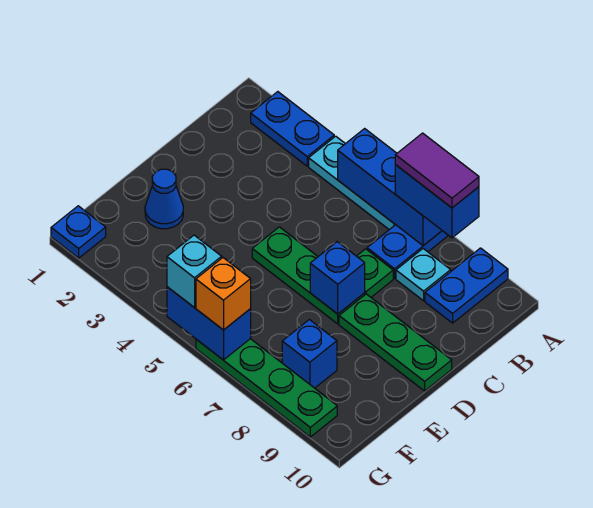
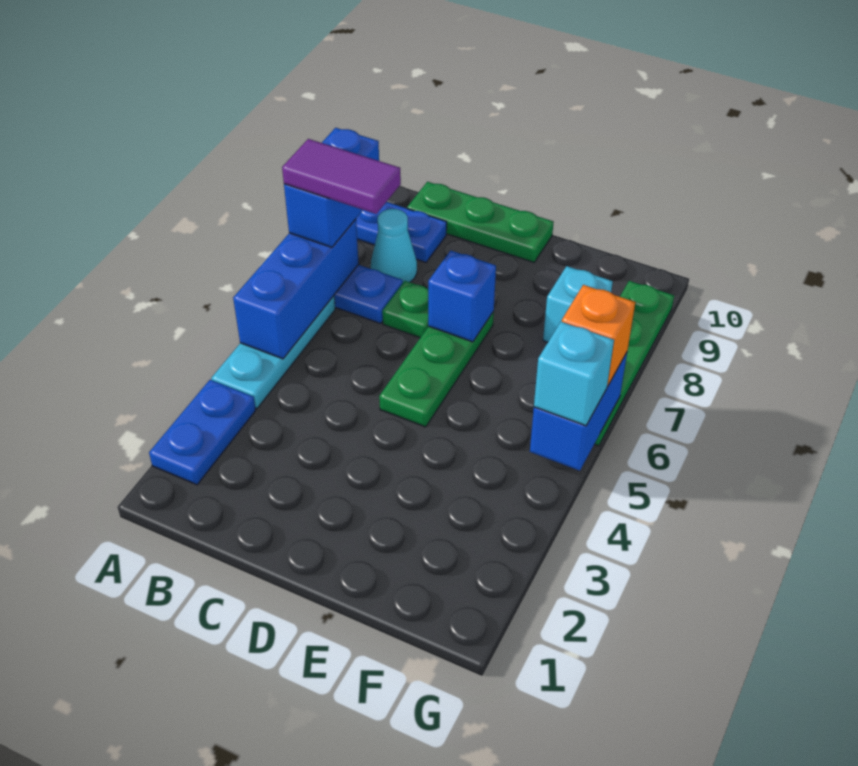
purple 1x2 tile [395,133,479,208] -> purple 1x2 tile turned to [282,139,401,214]
cyan 1x1 plate [396,249,451,301] -> cyan 1x1 cone [371,209,417,282]
green 1x3 plate [339,294,452,391] -> green 1x3 plate turned to [407,182,554,262]
blue 1x1 cone [145,169,183,229] -> none
blue 1x1 brick [282,320,337,388] -> cyan 1x1 brick [543,266,613,342]
blue 1x1 plate [51,206,106,258] -> none

